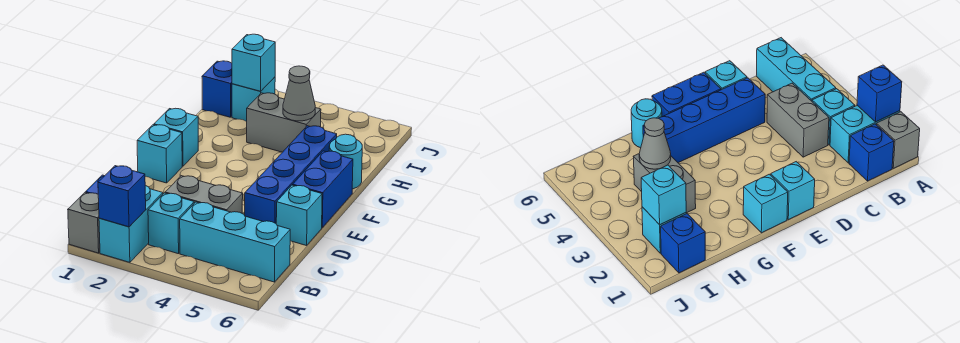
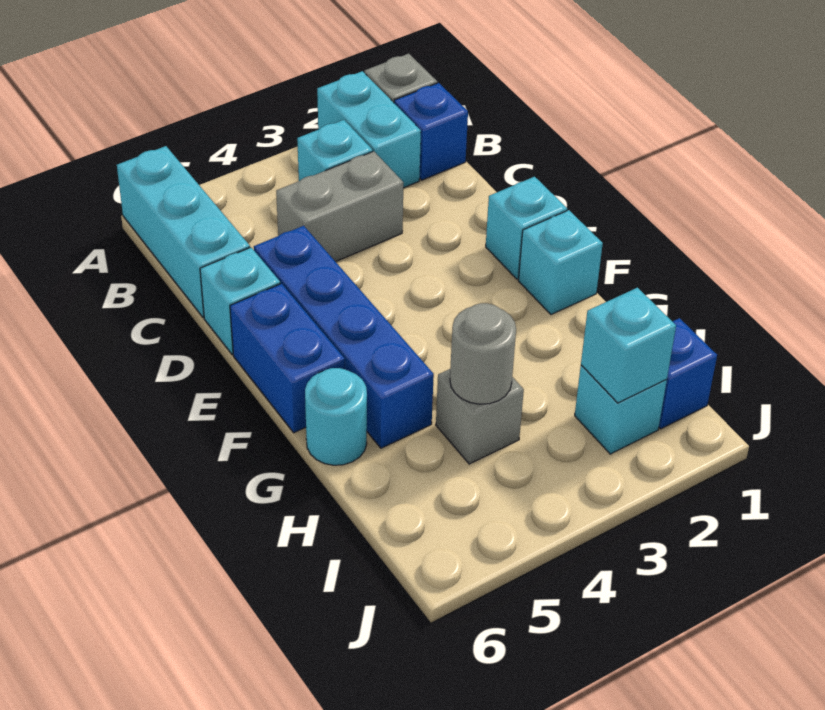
blue 1x1 brick [98,166,146,227] -> none
cyan 1x3 brick [180,202,290,282] -> cyan 1x3 brick turned to [117,146,250,318]
grey 1x2 brick [247,93,321,152] -> grey 1x1 brick [436,369,524,464]
grey 1x1 cone [283,66,315,121] -> grey 1x1 round brick [450,303,516,404]

